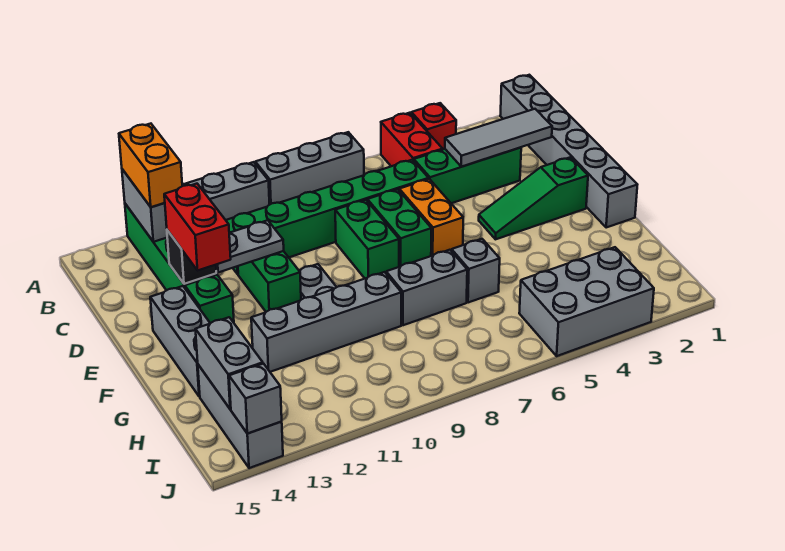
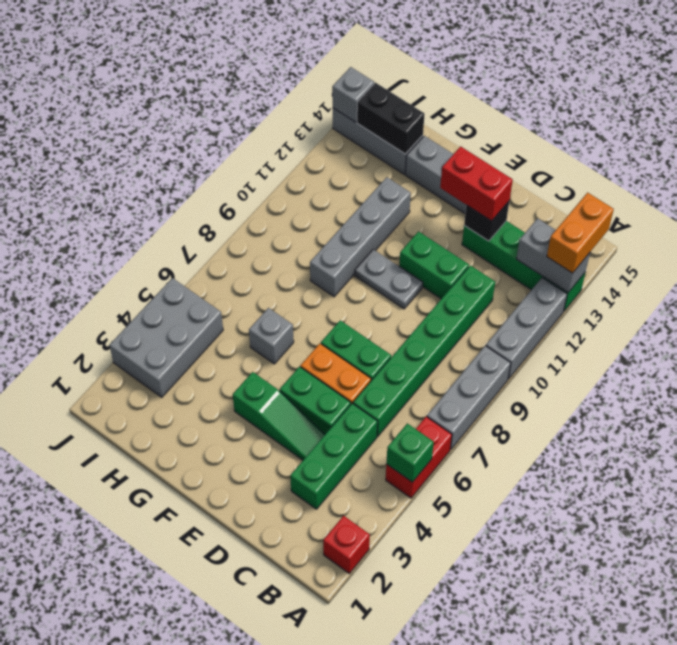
grey 1x6 brick [500,75,637,228] -> none
red 1x1 brick [411,103,456,149] -> red 1x1 brick moved to [323,516,370,573]
red 1x2 brick [381,113,443,166] -> red 1x2 brick turned to [386,417,452,498]
orange 1x2 brick [119,124,182,207] -> orange 1x2 brick turned to [547,193,614,273]
grey 1x3 tile [445,109,552,167] -> none
green 1x2 brick [335,200,399,278] -> green 1x2 brick moved to [280,367,351,434]
grey 1x2 plate [216,220,284,273] -> none
green 1x3 slope [479,157,588,239] -> green 1x3 slope turned to [233,372,325,460]
green 1x1 brick [185,275,234,323] -> green 1x1 brick moved to [386,423,434,482]
grey 1x2 brick [386,250,467,325] -> none
grey 1x2 brick [195,317,263,409] -> black 1x2 brick [357,83,424,154]

